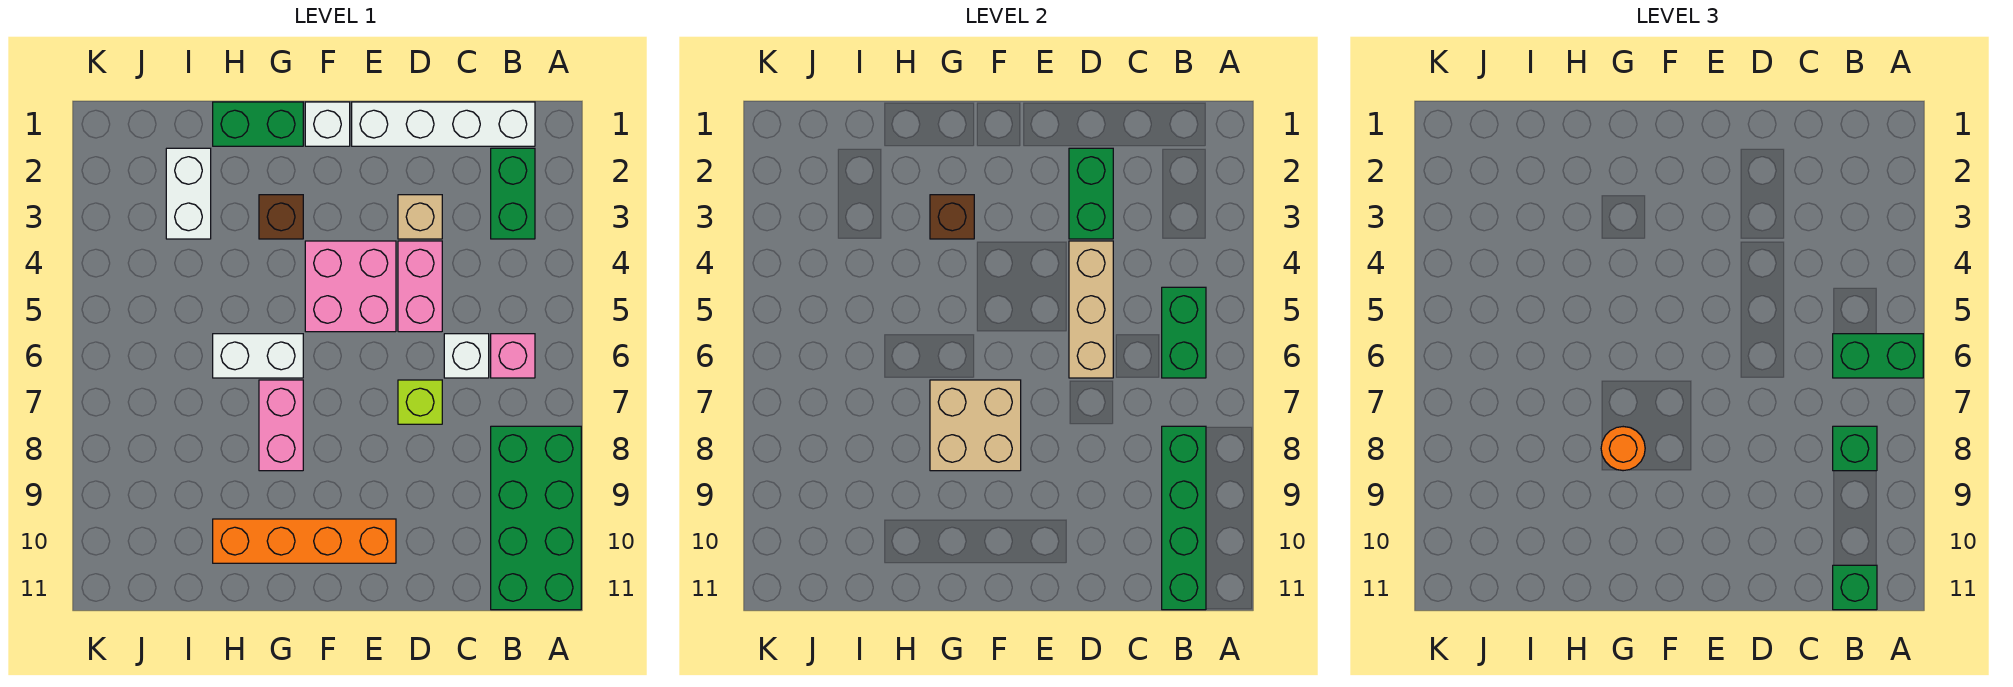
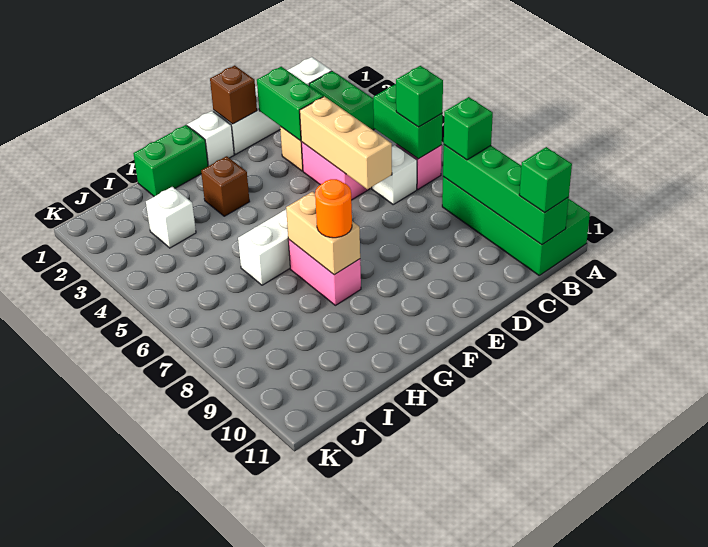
green 1x2 brick [1833,334,1923,378] -> green 1x1 brick [396,66,443,127]
lime 1x1 brick [398,380,442,424] -> none
pink 2x2 brick [305,241,396,332] -> none
orange 1x4 brick [213,519,396,563] -> none
tan 2x2 brick [930,380,1021,471] -> tan 1x2 brick [286,192,360,275]
brown 1x1 brick [930,195,974,239] -> brown 1x1 brick moved to [210,66,257,124]
white 1x2 brick [166,148,211,239] -> white 1x1 brick [146,187,196,248]

